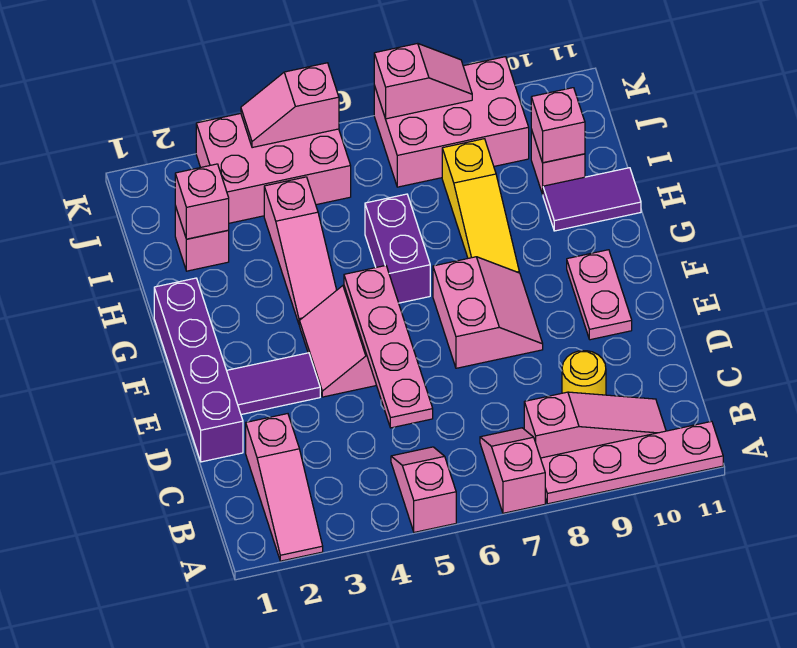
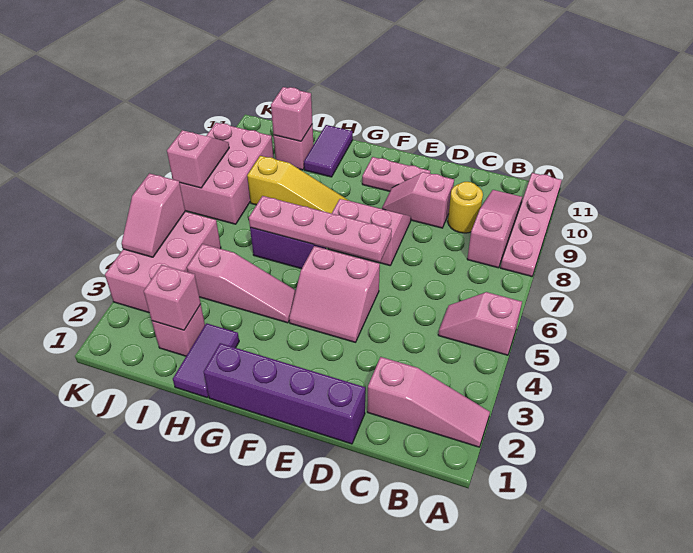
pink 1x2 slope [480,428,545,513] -> pink 1x2 slope moved to [382,172,454,228]
pink 1x4 plate [344,266,433,428] -> pink 1x4 plate moved to [249,196,392,262]
purple 1x2 tile [227,353,320,415] -> purple 1x2 tile moved to [173,323,239,397]

